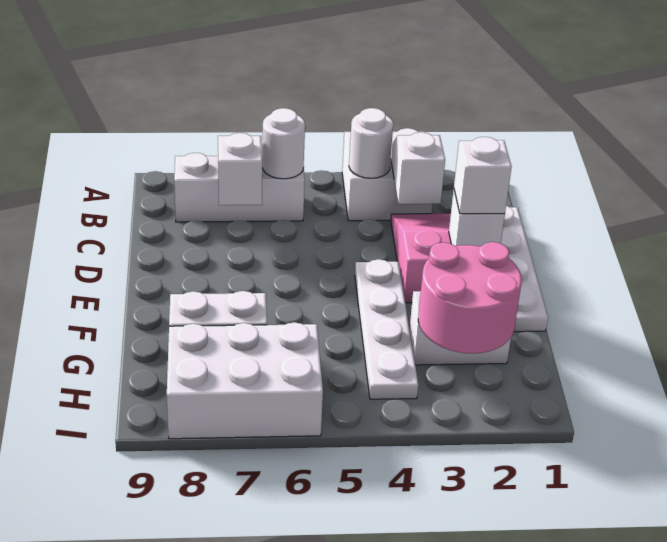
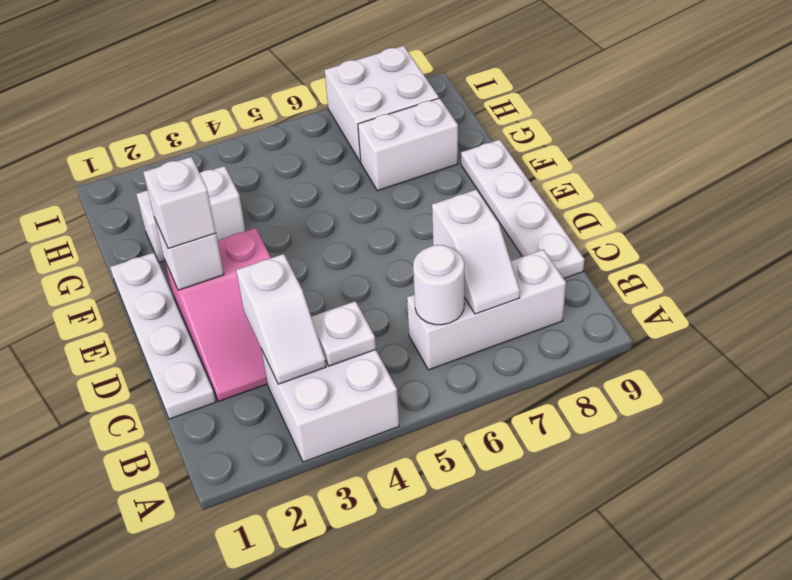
white 1x1 round brick [349,108,393,178] -> white 1x1 plate [311,301,376,366]
white 1x4 plate [355,259,418,399] -> white 1x4 plate moved to [461,140,585,278]
pink 2x2 round brick [418,242,522,354] -> none
white 2x3 brick [167,322,323,439] -> white 2x2 brick [325,46,439,162]

